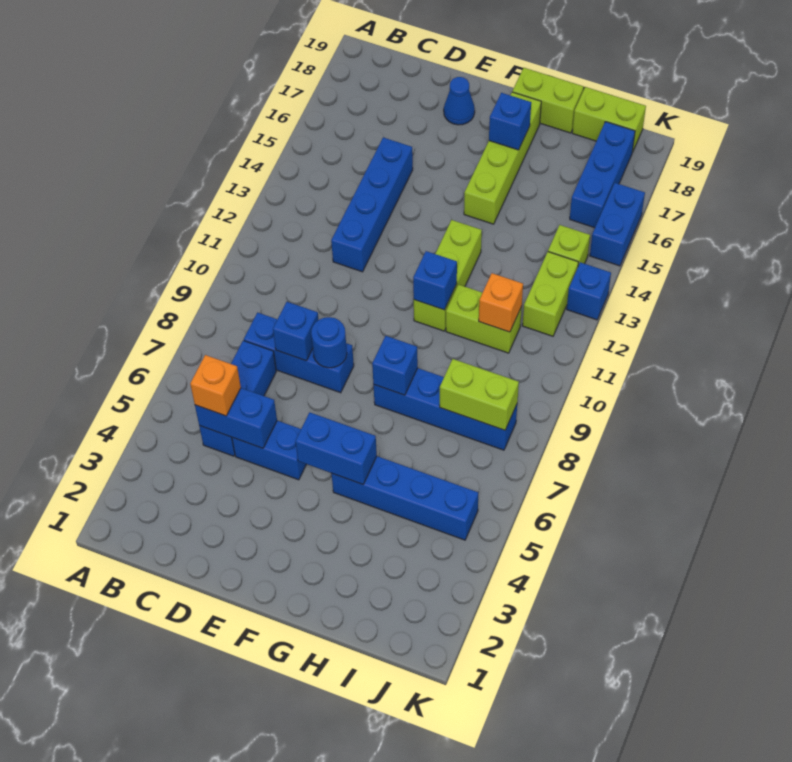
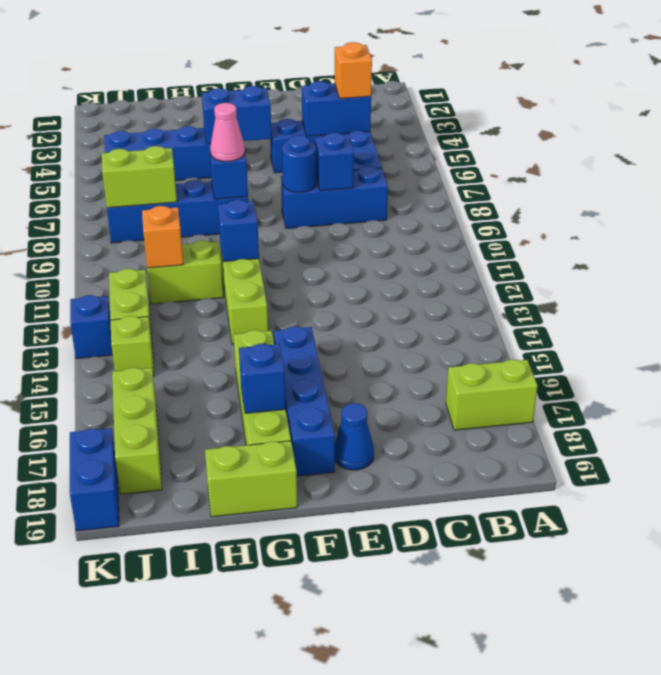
blue 1x4 brick [331,137,413,272] -> blue 1x4 brick moved to [274,326,335,476]
none -> pink 1x1 cone [210,103,245,161]
lime 1x2 brick [572,87,646,152] -> lime 1x2 brick moved to [446,360,538,430]
blue 1x3 brick [570,122,635,228] -> lime 1x3 brick [112,368,162,494]
blue 1x2 brick [590,183,645,266] -> blue 1x2 brick moved to [70,428,119,531]

